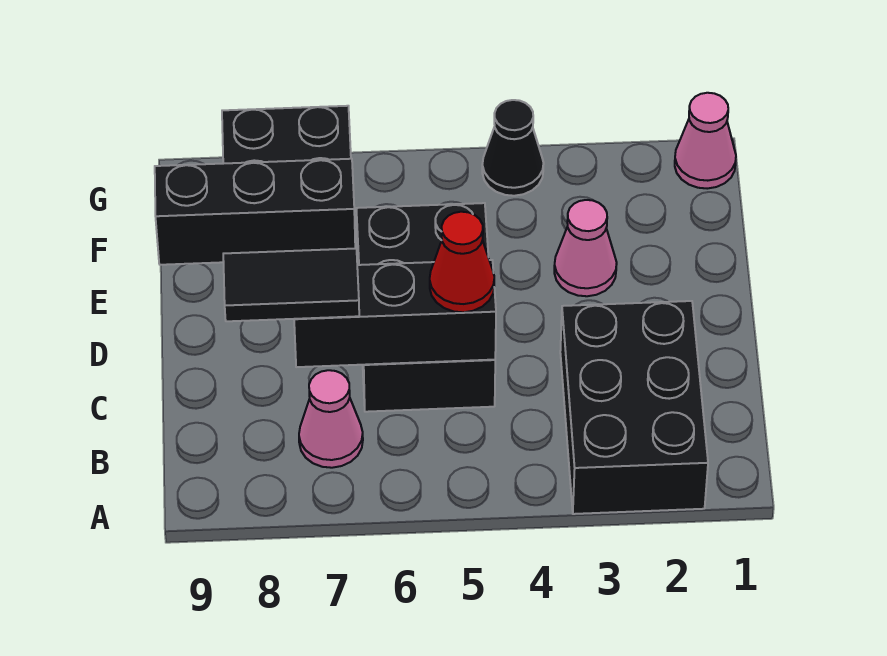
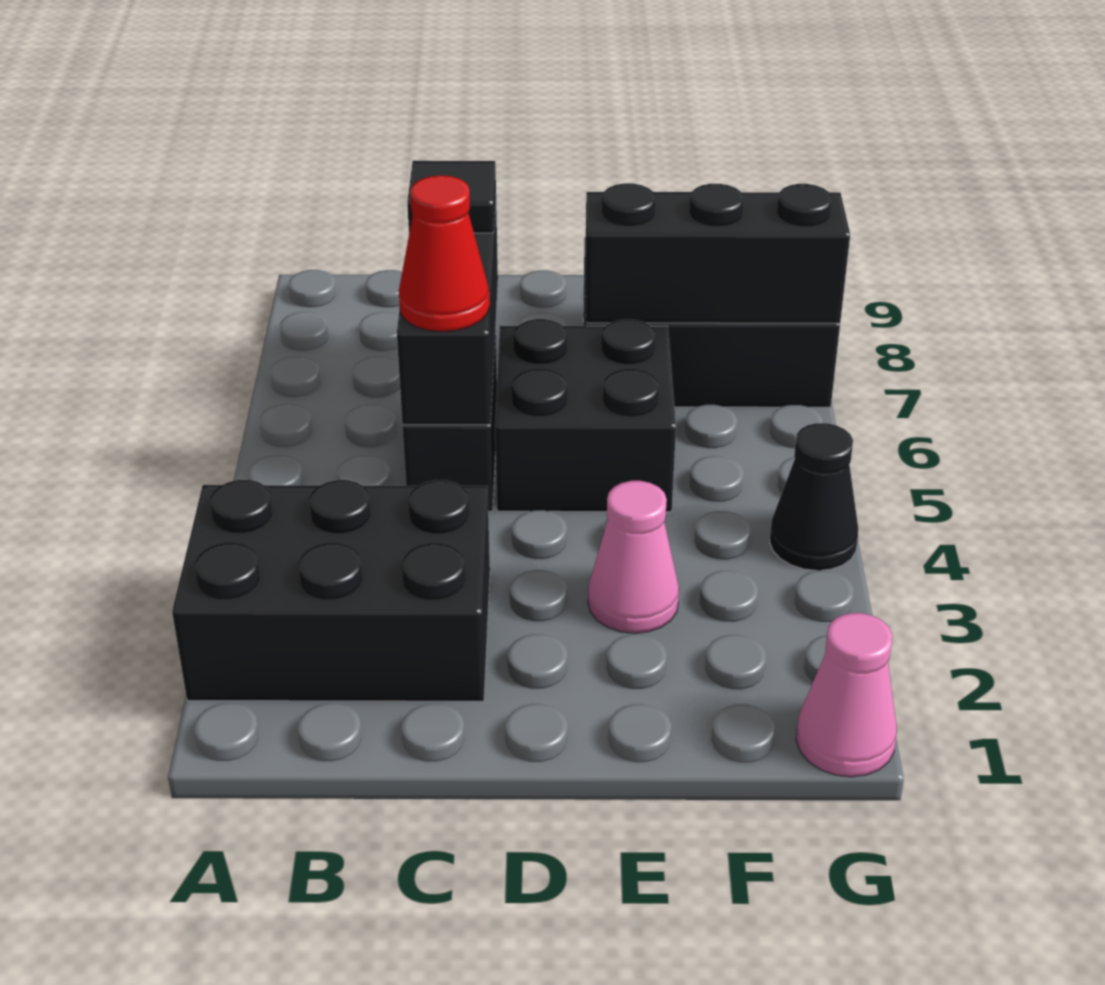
pink 1x1 cone [299,370,363,468] -> none
black 1x2 tile [223,249,359,321] -> black 1x1 tile [407,161,496,233]
black 1x3 brick [155,159,355,265] -> black 1x3 brick turned to [585,183,850,323]

